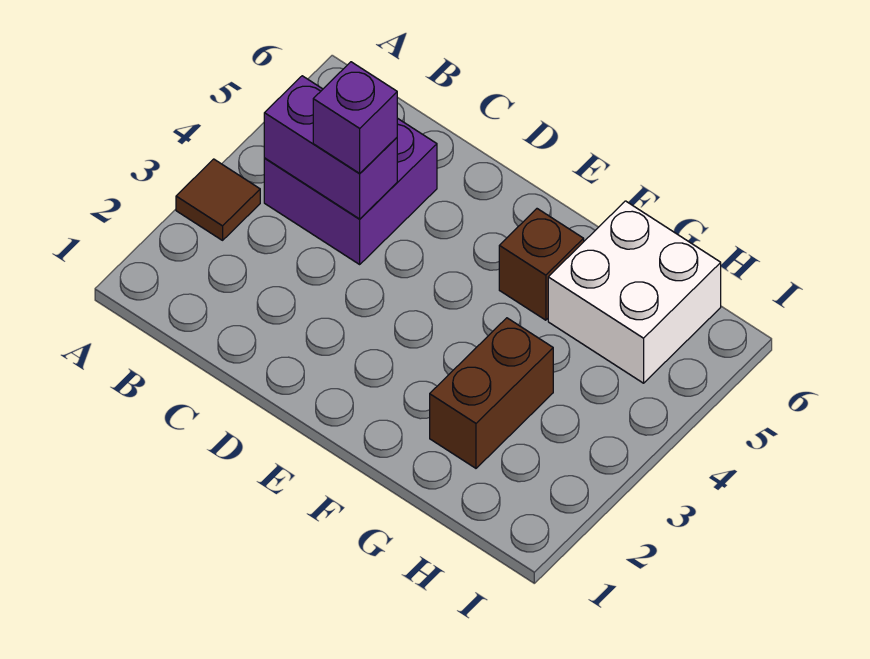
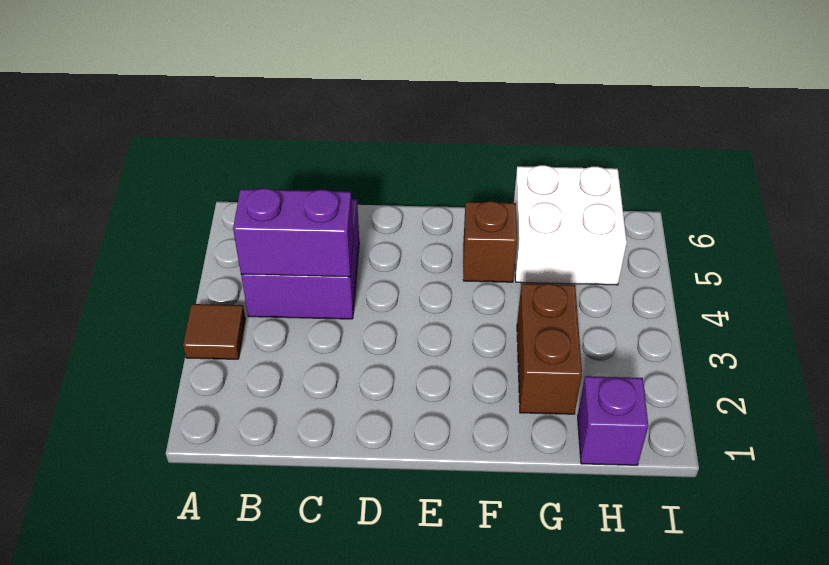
purple 1x1 brick [313,62,397,174] -> purple 1x1 brick moved to [578,376,648,465]

